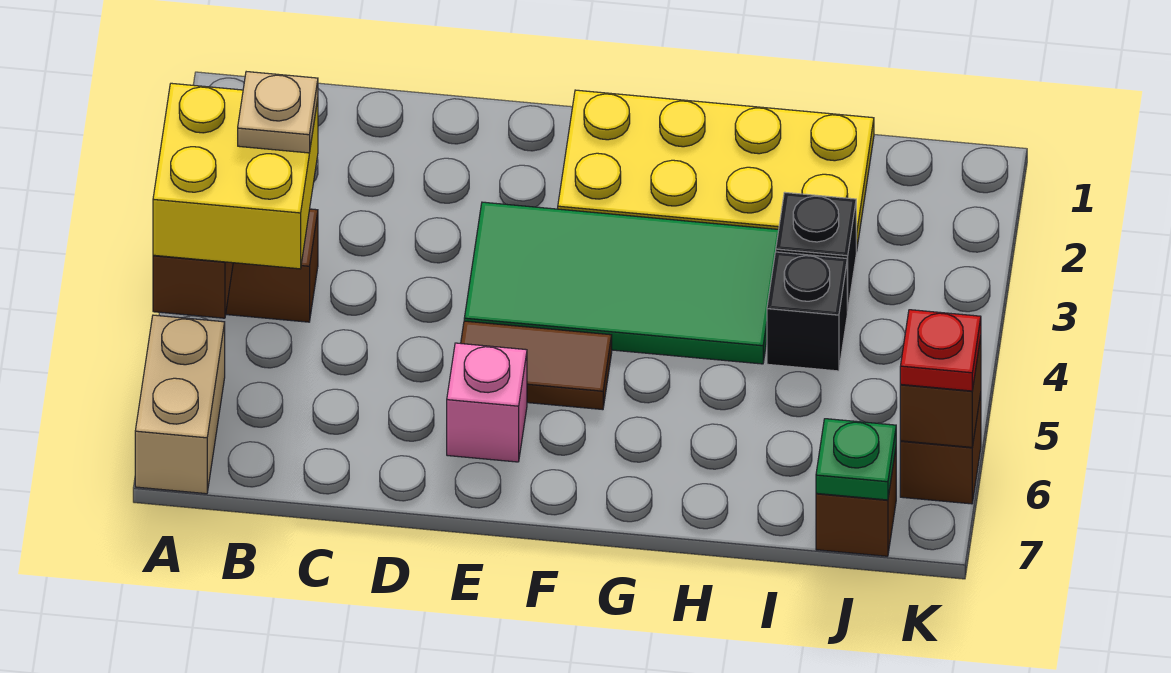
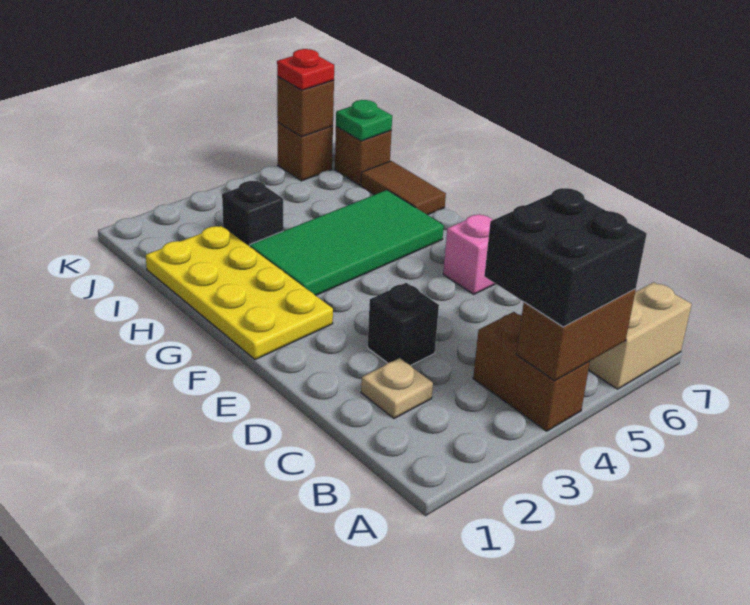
yellow 2x2 brick [153,83,318,269] -> black 2x2 brick [484,188,647,327]
tan 1x1 plate [238,72,318,153] -> tan 1x1 plate moved to [361,358,433,418]
green 2x4 tile [464,202,779,364] -> green 2x4 tile turned to [250,190,444,296]
brown 1x2 tile [461,321,612,410] -> brown 1x2 tile moved to [361,161,446,215]
black 1x1 brick [767,252,847,371] -> black 1x1 brick moved to [367,283,439,366]

